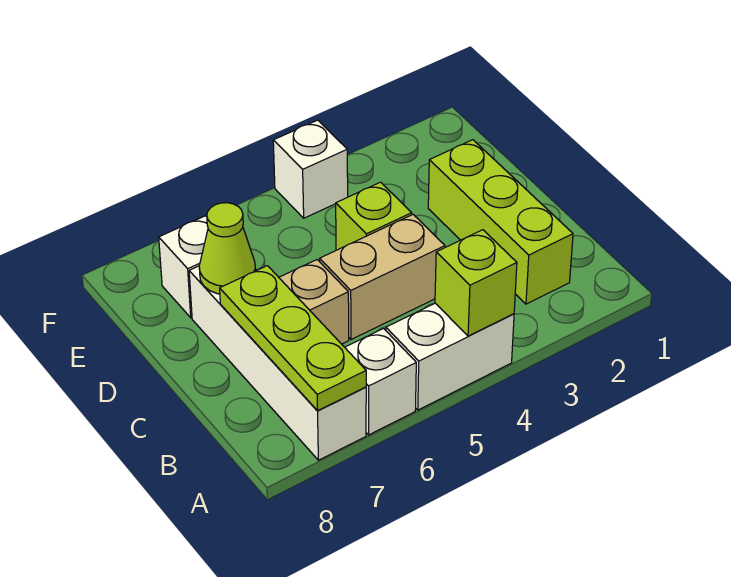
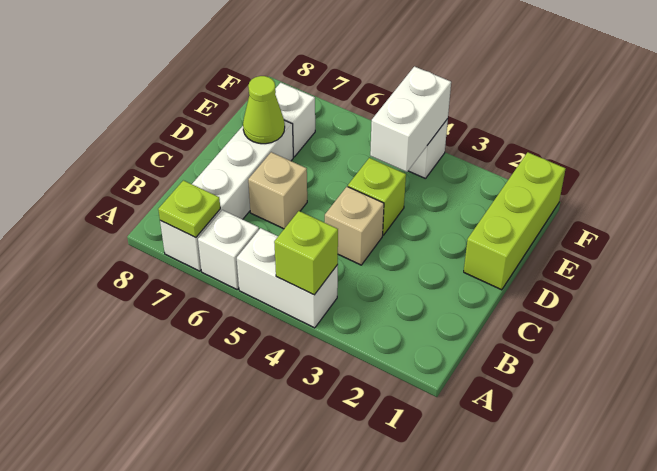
lime 1x3 plate [220,266,366,411] -> lime 1x1 plate [158,180,220,238]
lime 1x3 brick [428,140,573,304] -> lime 1x3 brick moved to [464,152,566,290]
tan 1x2 brick [320,215,445,340] -> tan 1x1 brick [325,187,384,265]
none -> white 1x2 brick [370,66,451,172]

